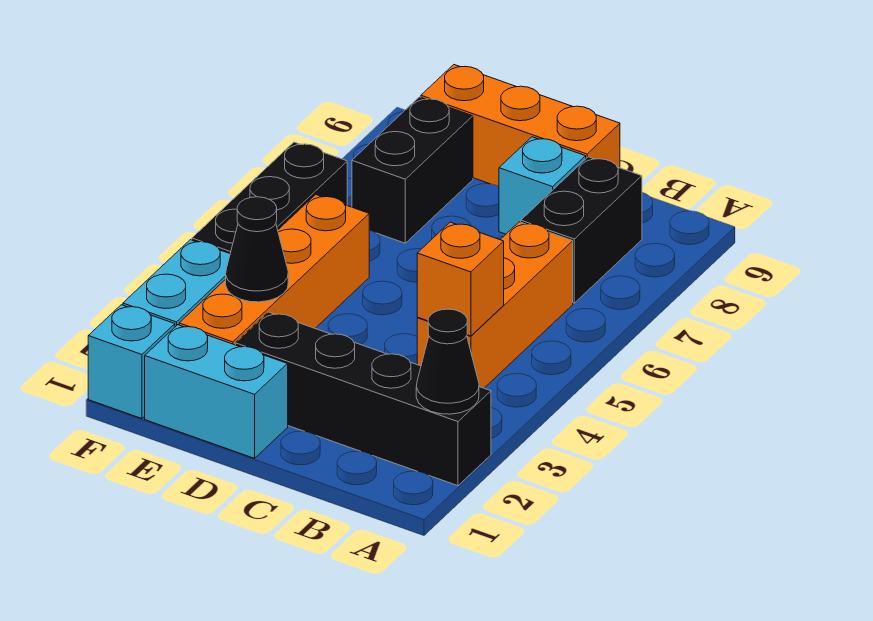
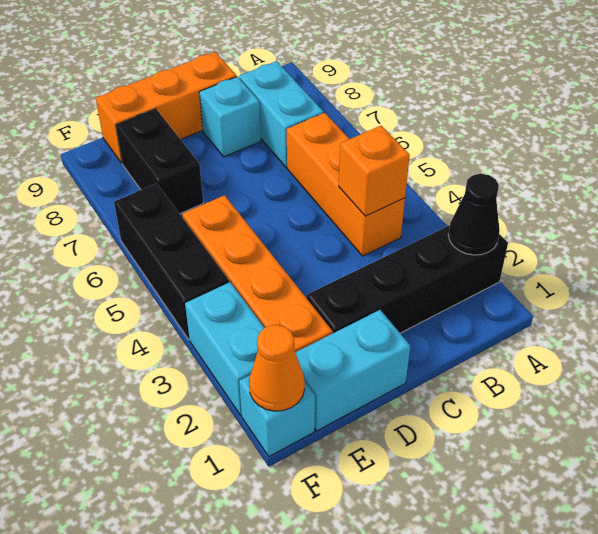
black 1x2 brick [521,157,642,303] -> cyan 1x2 brick [239,61,324,167]
black 1x1 cone [226,197,288,302] -> none
none -> orange 1x1 cone [249,325,305,411]

